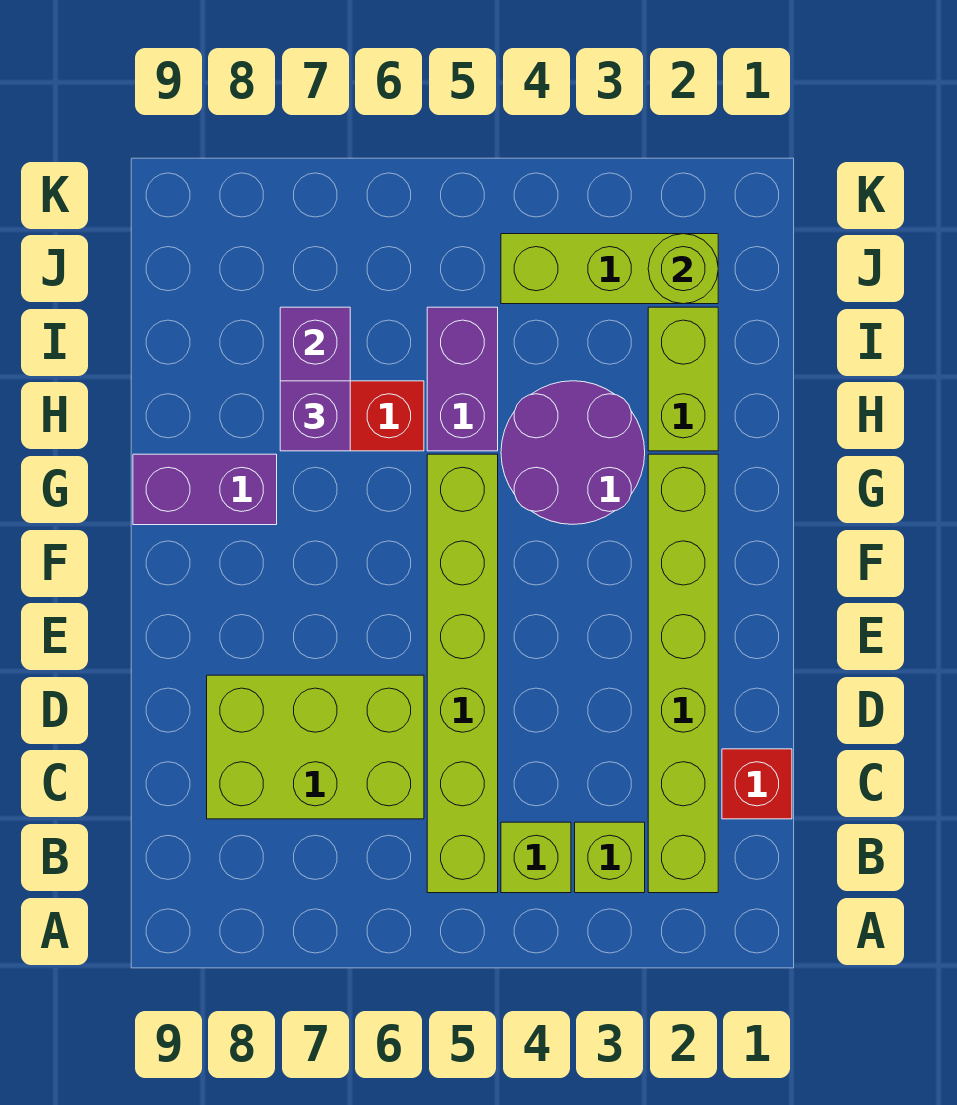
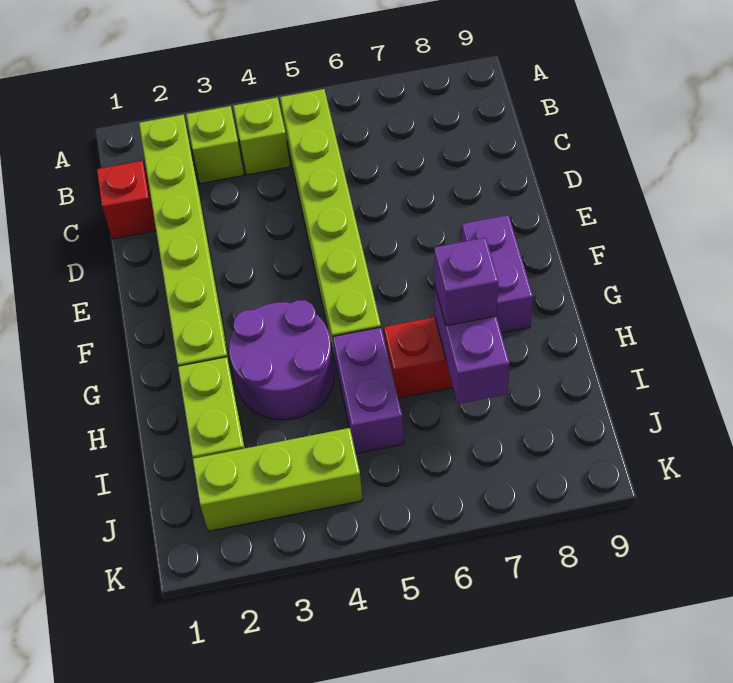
lime 2x3 brick [207,675,424,819] -> none
purple 1x2 brick [133,454,277,525] -> purple 1x2 brick turned to [462,215,533,333]
lime 1x1 round brick [648,234,718,304] -> none

